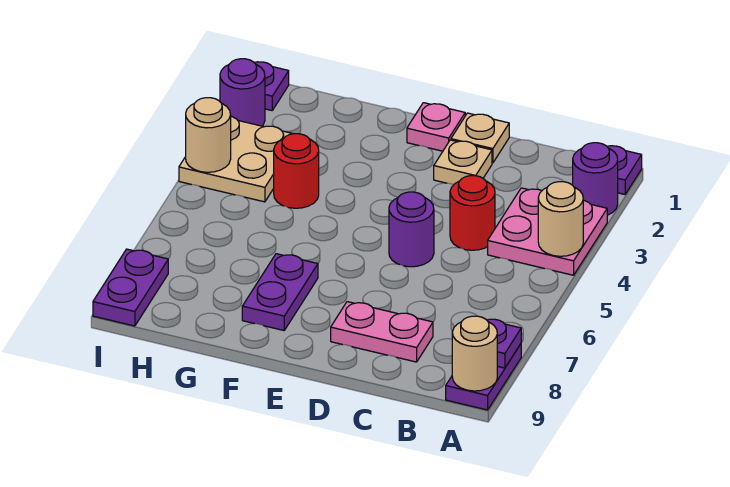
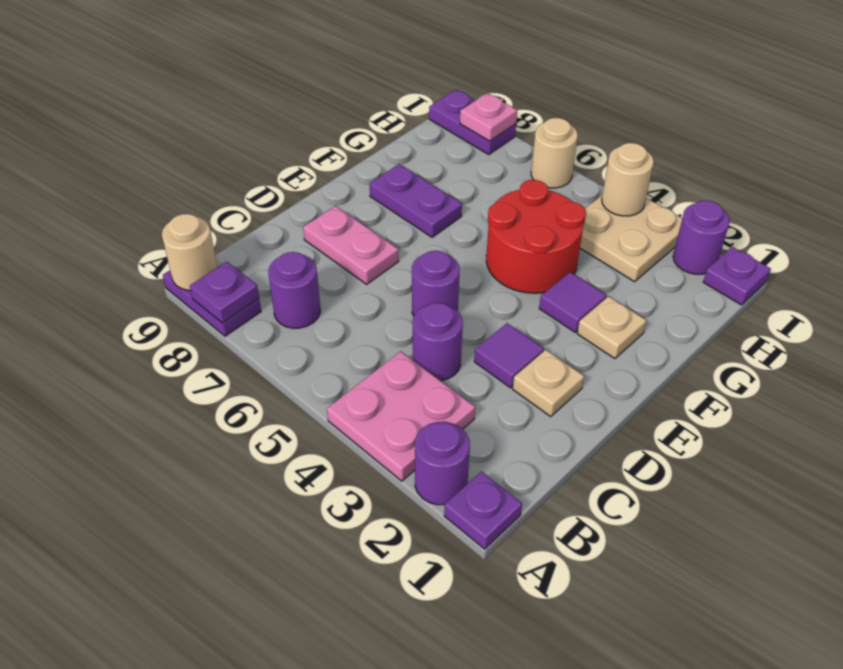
tan 1x1 round brick [538,182,583,256] -> tan 1x1 round brick moved to [531,118,578,188]
none -> purple 1x1 round brick [268,252,320,328]
red 1x1 round brick [450,176,495,250] -> purple 1x1 round brick [413,303,463,381]
pink 1x2 plate [331,302,433,362] -> pink 1x2 plate turned to [303,206,399,284]
tan 1x1 plate [451,113,509,163] -> tan 1x1 plate moved to [577,296,647,359]
none -> purple 1x1 tile [474,323,544,388]
pink 1x1 plate [407,103,465,151] -> pink 1x1 plate moved to [460,93,517,141]
none -> purple 1x1 tile [539,272,607,332]
red 1x1 round brick [274,134,319,208] -> red 2x2 round brick [486,180,586,293]

